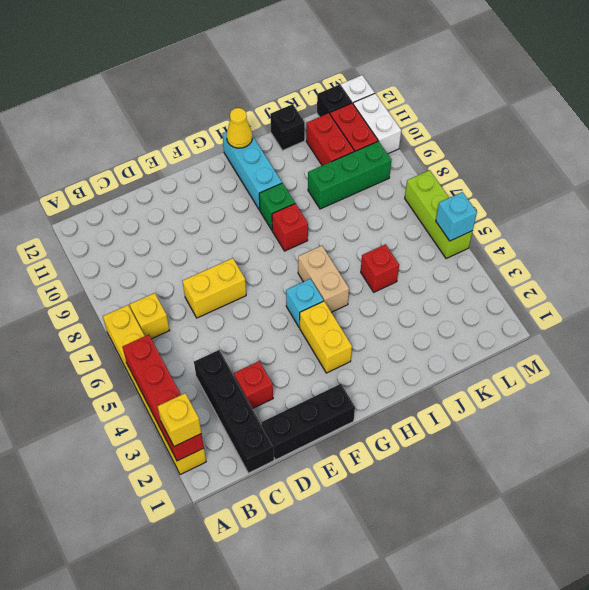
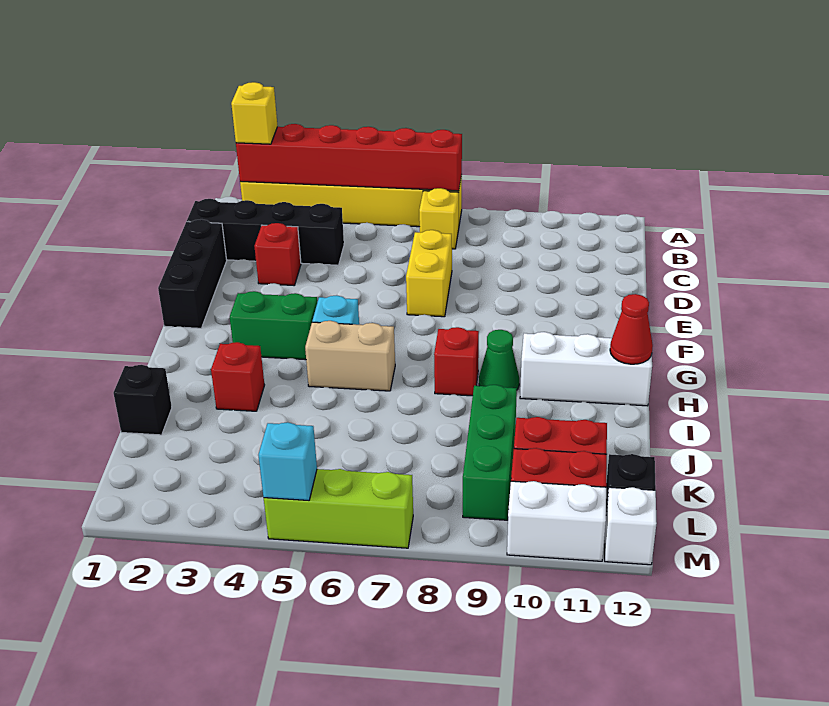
red 1x4 brick [123,335,204,461] -> red 1x6 brick [236,124,462,191]
yellow 1x2 brick [300,301,352,373] -> green 1x2 brick [230,291,317,360]
green 1x1 brick [259,183,295,230] -> green 1x1 cone [479,330,519,390]
cyan 1x3 brick [222,132,282,210] -> white 1x3 brick [520,332,652,406]
yellow 1x1 cone [227,108,252,148] -> red 1x1 cone [610,294,653,364]
red 1x1 brick [361,244,399,292] -> red 1x1 brick moved to [211,342,264,411]
black 1x1 brick [270,104,305,150] -> black 1x1 brick moved to [113,365,172,435]

